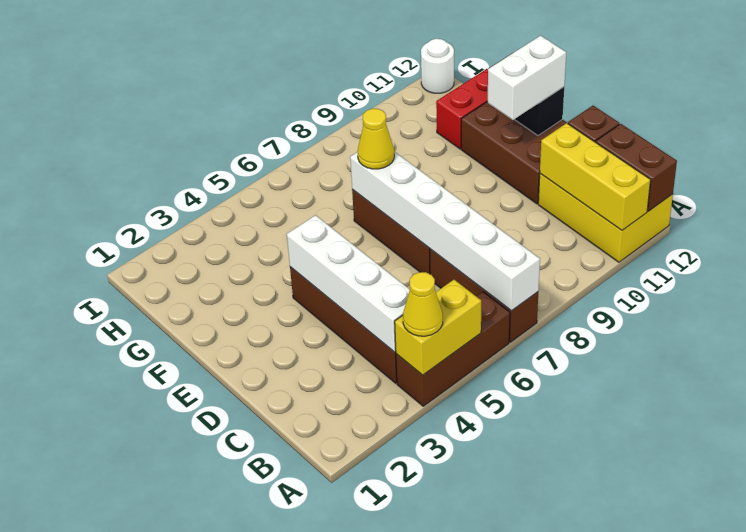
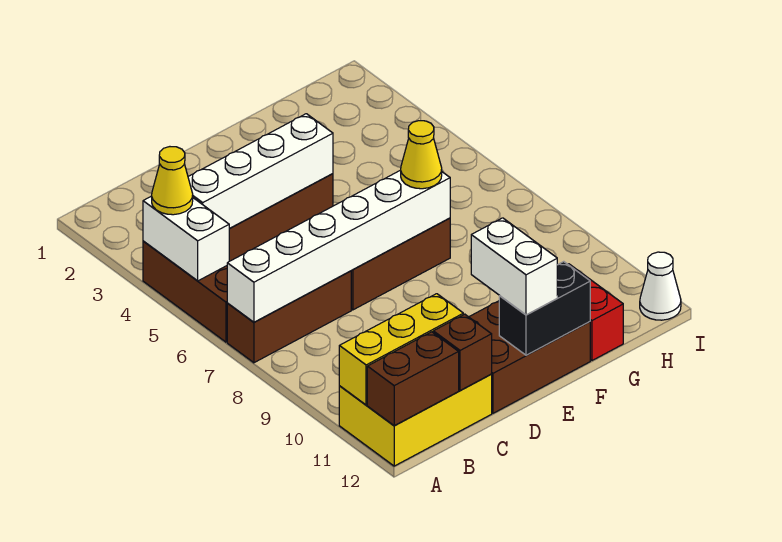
yellow 1x2 brick [395,280,481,375] -> white 1x2 brick [143,196,229,281]
white 1x1 round brick [421,39,454,93] -> white 1x1 cone [640,252,681,320]

